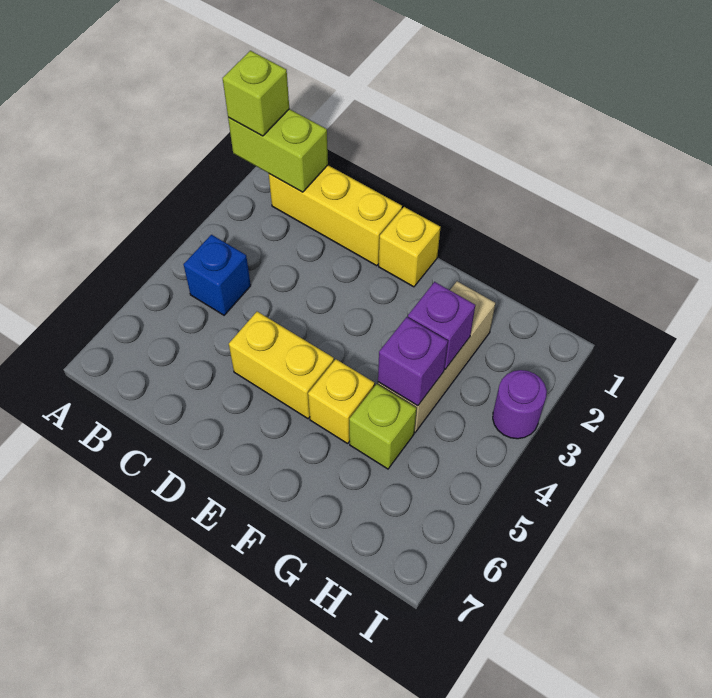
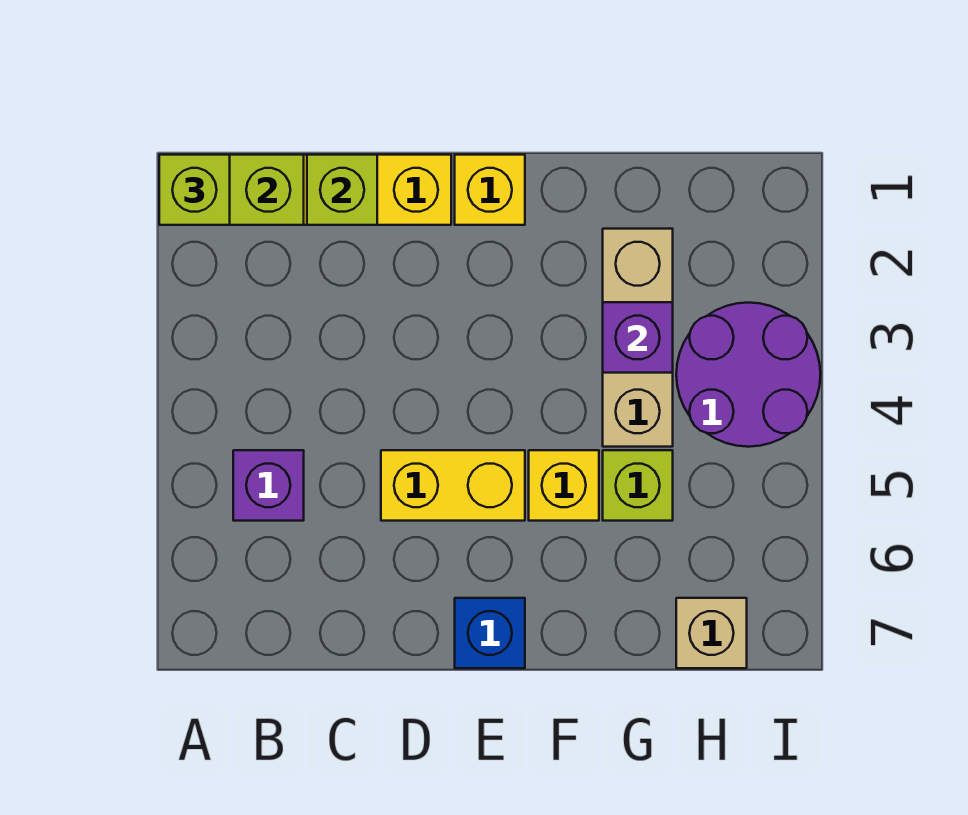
blue 1x1 brick [184,235,251,315] -> blue 1x1 brick moved to [455,598,525,668]
none -> lime 1x1 brick [307,155,377,225]
purple 1x1 brick [378,317,448,406] -> purple 1x1 brick moved to [233,450,304,521]
none -> tan 1x1 brick [676,598,747,668]
purple 1x1 round brick [493,370,547,439] -> purple 2x2 round brick [676,303,821,447]

